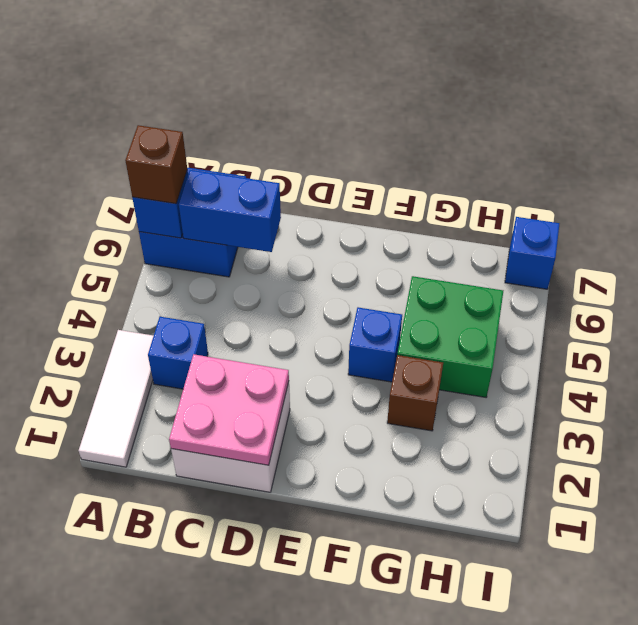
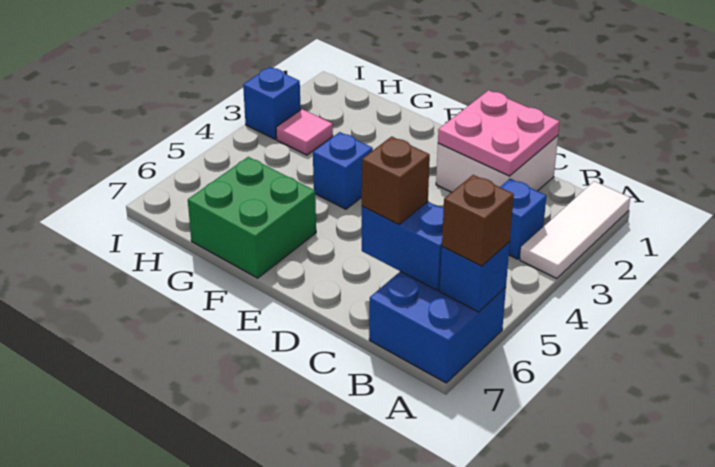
brown 1x1 brick [387,355,443,431] -> brown 1x1 brick moved to [362,137,430,225]
green 2x2 brick [397,276,503,397] -> green 2x2 brick moved to [188,157,316,278]
none -> pink 1x1 tile [276,109,333,155]
blue 1x1 brick [505,217,559,289] -> blue 1x1 brick moved to [243,67,301,139]

